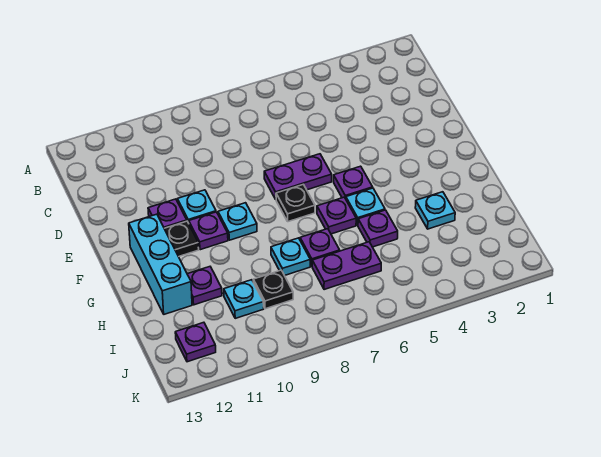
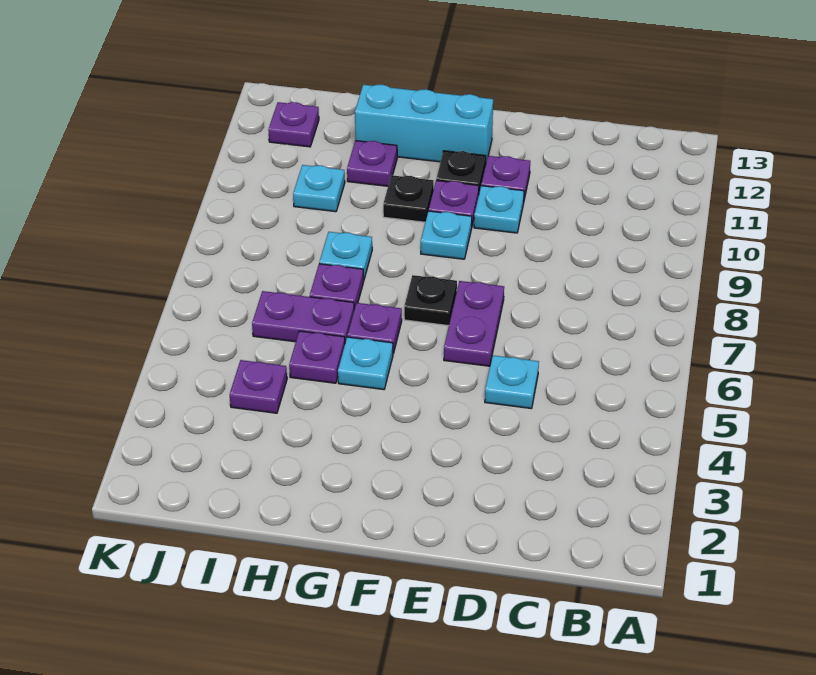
purple 1x1 plate [334,166,373,199] -> purple 1x1 plate moved to [230,360,287,413]
cyan 1x1 plate [415,192,455,229] -> cyan 1x1 plate moved to [485,355,539,409]
purple 1x2 plate [312,242,381,290] -> purple 1x2 plate turned to [252,291,354,342]
black 1x1 plate [253,270,293,309] -> black 1x1 plate moved to [383,175,434,222]

